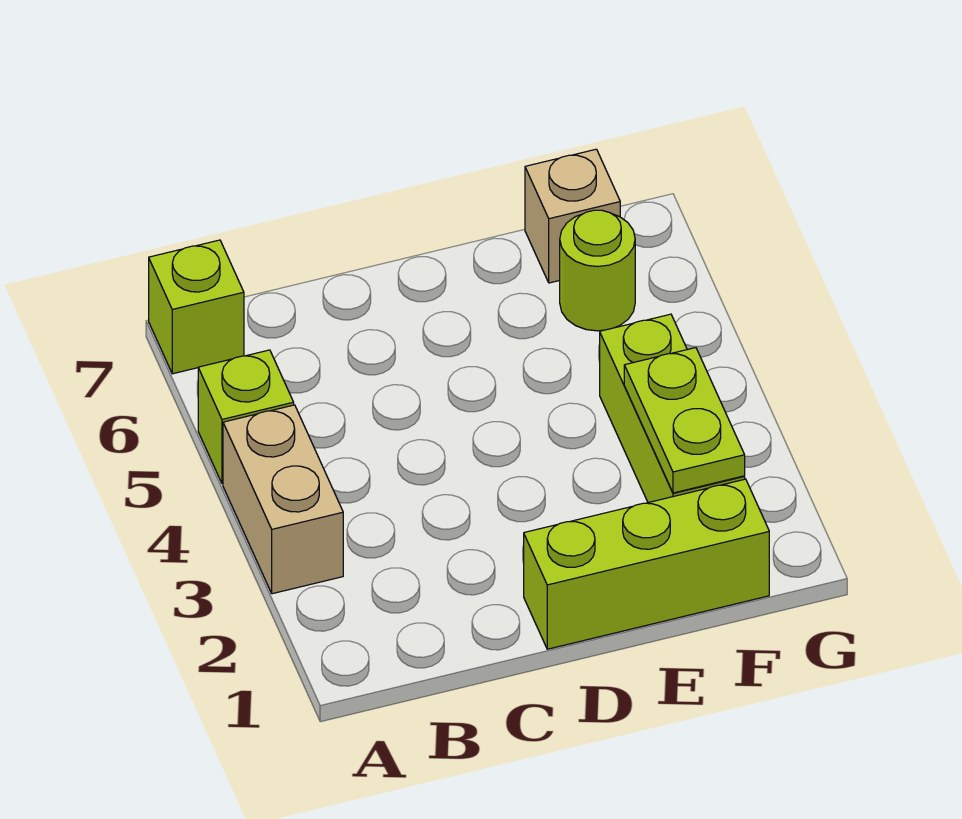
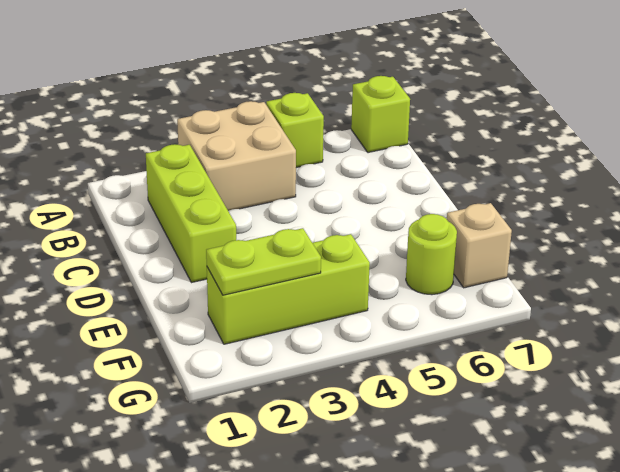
tan 1x2 brick [223,405,343,594] -> tan 2x2 brick [177,101,296,211]
lime 1x3 brick [524,479,769,649] -> lime 1x3 brick moved to [146,144,236,283]

